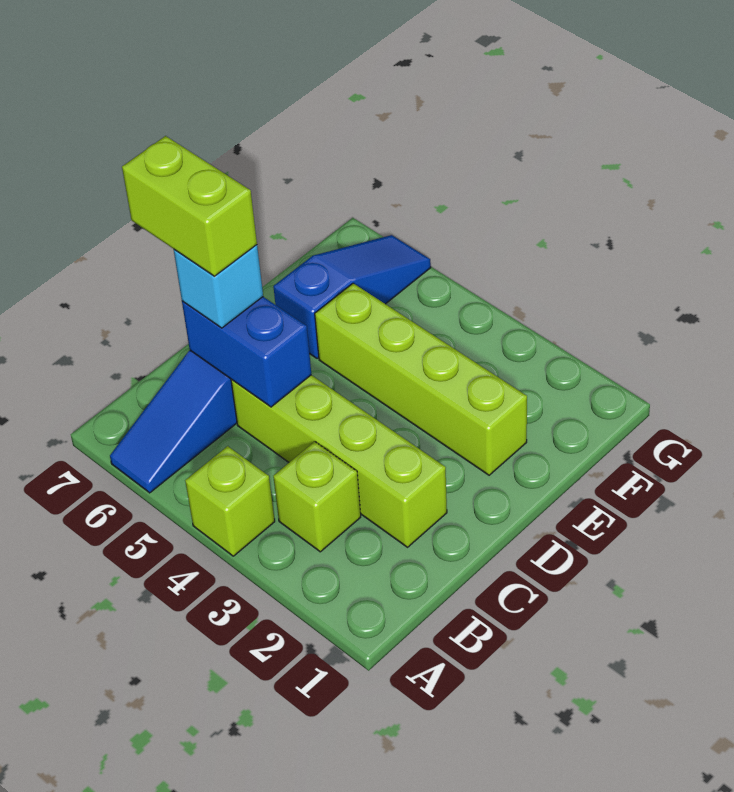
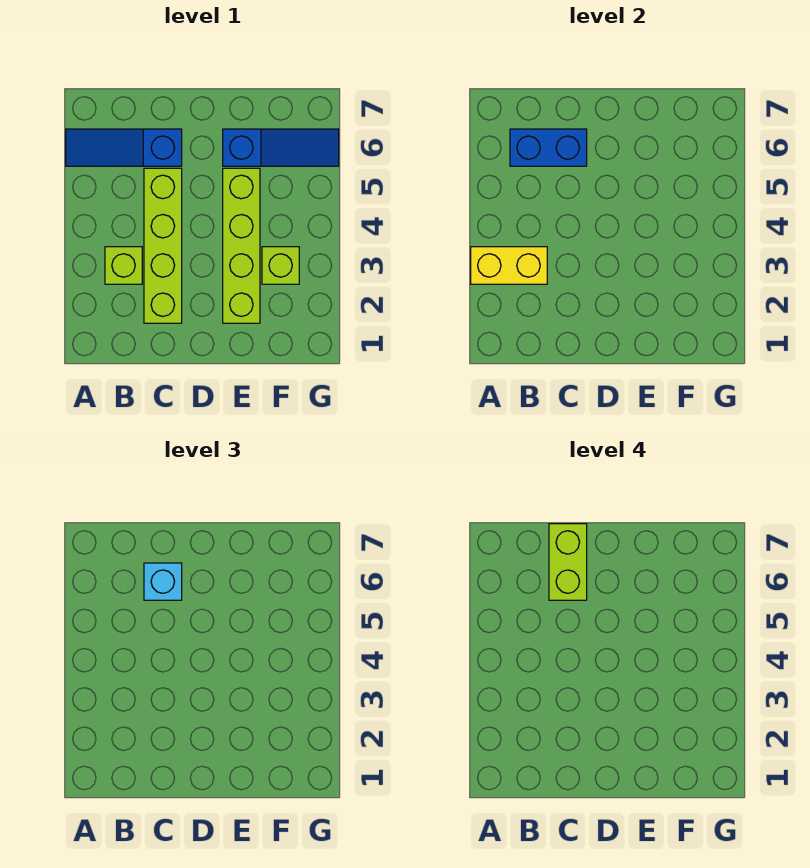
none -> yellow 1x2 brick [471,247,547,284]
lime 1x1 brick [185,446,275,556] -> lime 1x1 brick moved to [262,247,299,284]
blue 1x2 brick [182,297,311,407] -> blue 1x2 brick turned to [510,129,587,166]

